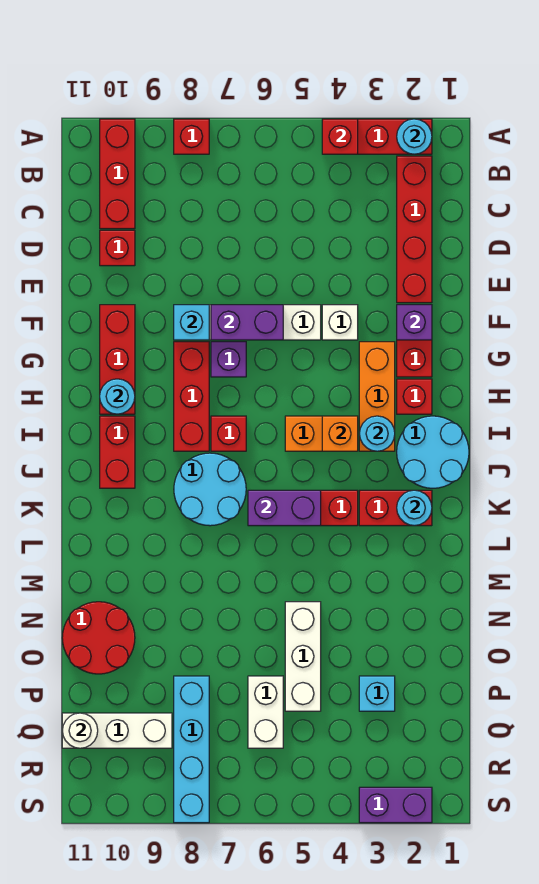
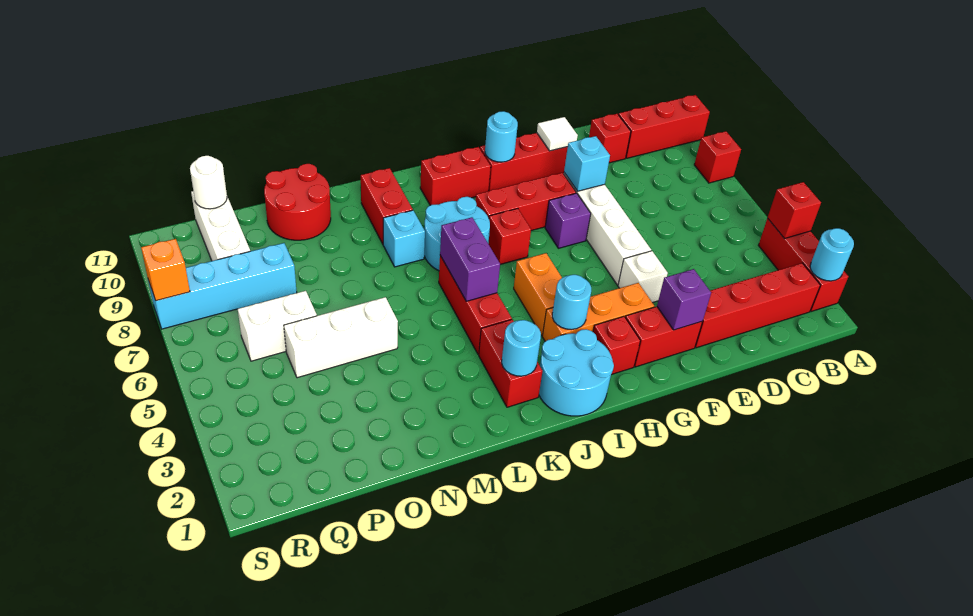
purple 1x2 brick [211,305,283,340] -> none
none -> white 1x1 tile [537,117,578,151]
orange 1x1 brick [322,416,358,451] -> orange 1x1 brick moved to [141,239,190,301]
none -> red 1x2 brick [361,168,413,244]
cyan 1x1 brick [359,676,395,711] -> cyan 1x1 brick moved to [383,210,425,267]
purple 1x2 brick [359,787,432,823] -> none

